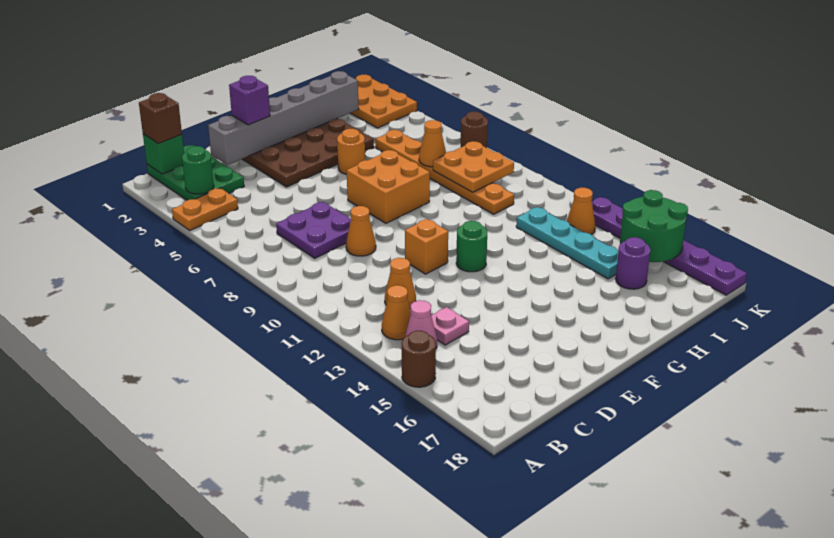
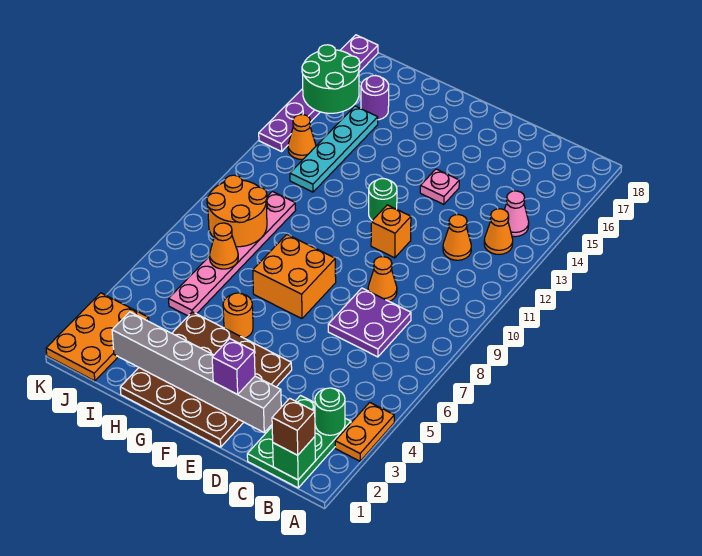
orange 1x2 plate [172,188,238,230] -> orange 1x2 plate turned to [335,402,394,461]
brown 1x1 round brick [402,331,436,387] -> none
pink 1x1 plate [431,307,469,345] -> pink 1x1 plate moved to [420,169,459,205]
orange 1x6 plate [376,130,514,214] -> pink 1x6 plate [169,191,296,316]
orange 2x2 plate [433,141,514,192] -> orange 2x2 round brick [207,175,267,247]
brown 1x1 round brick [461,112,488,148] -> none

